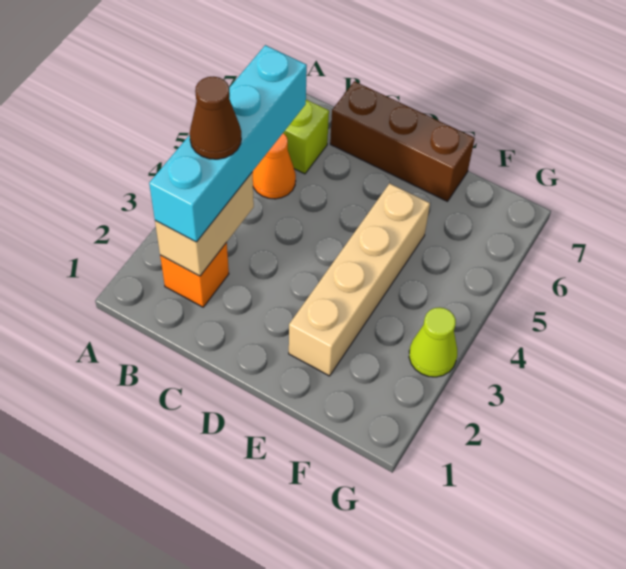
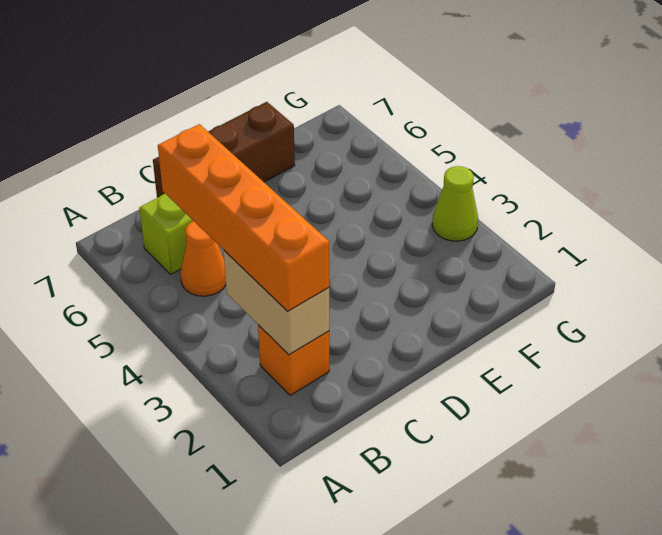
cyan 1x4 brick [149,45,307,242] -> orange 1x4 brick [158,124,329,311]
brown 1x1 cone [190,76,241,159] -> none
tan 1x4 brick [289,183,430,376] -> none

